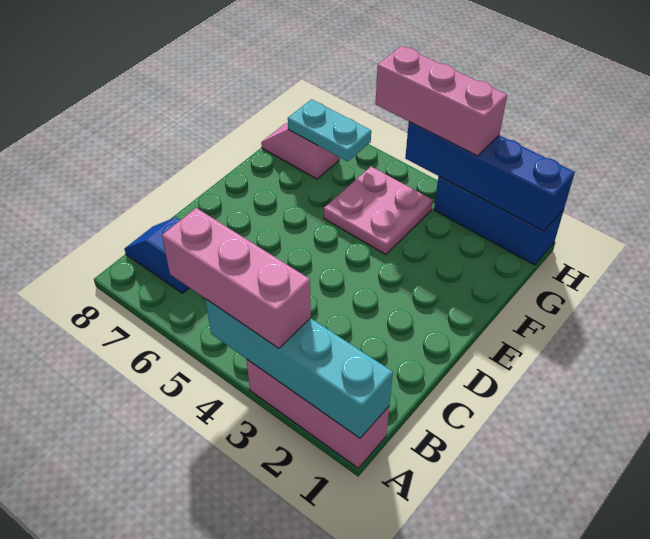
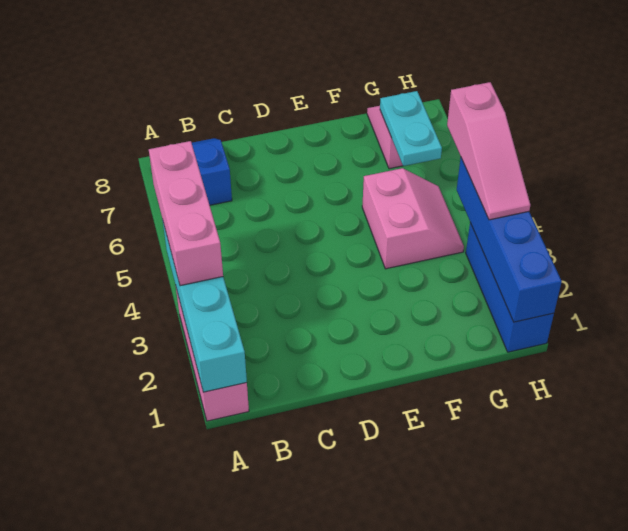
pink 2x2 plate [324,167,433,255] -> pink 2x2 slope [362,168,464,269]
pink 1x3 brick [375,46,507,156] -> pink 1x3 slope [447,82,530,220]

